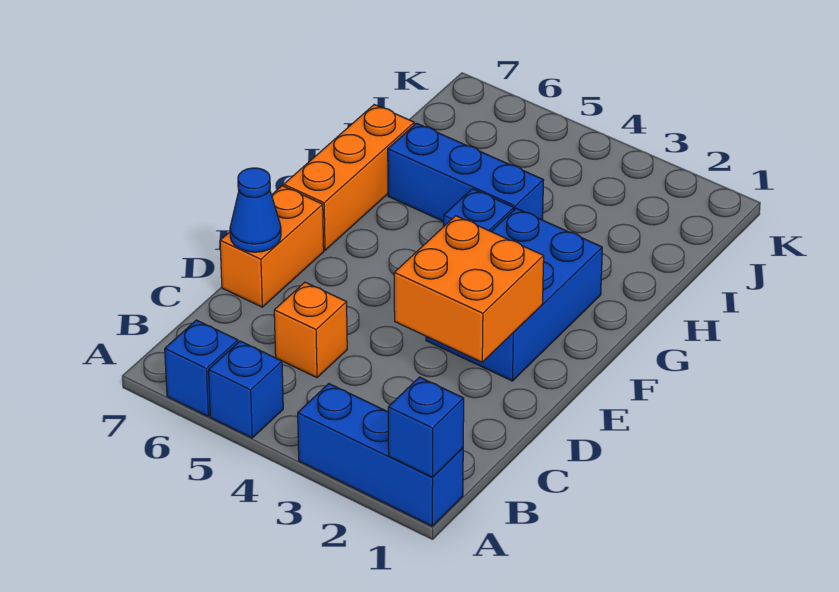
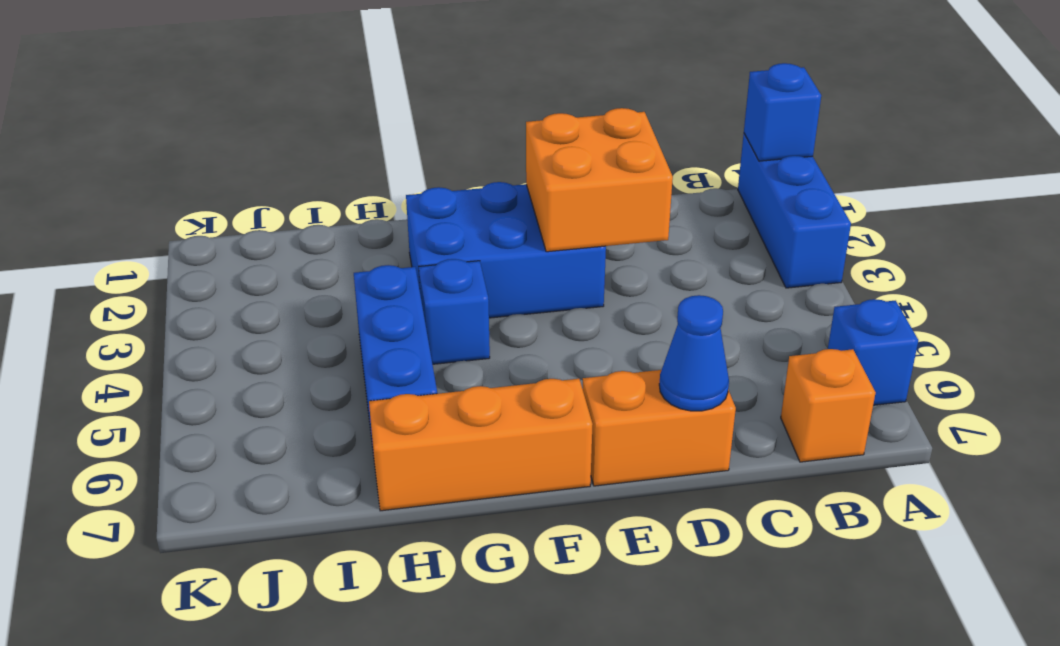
blue 1x1 brick [209,341,283,438] -> none
orange 1x1 brick [274,282,347,378] -> orange 1x1 brick moved to [781,349,876,462]

